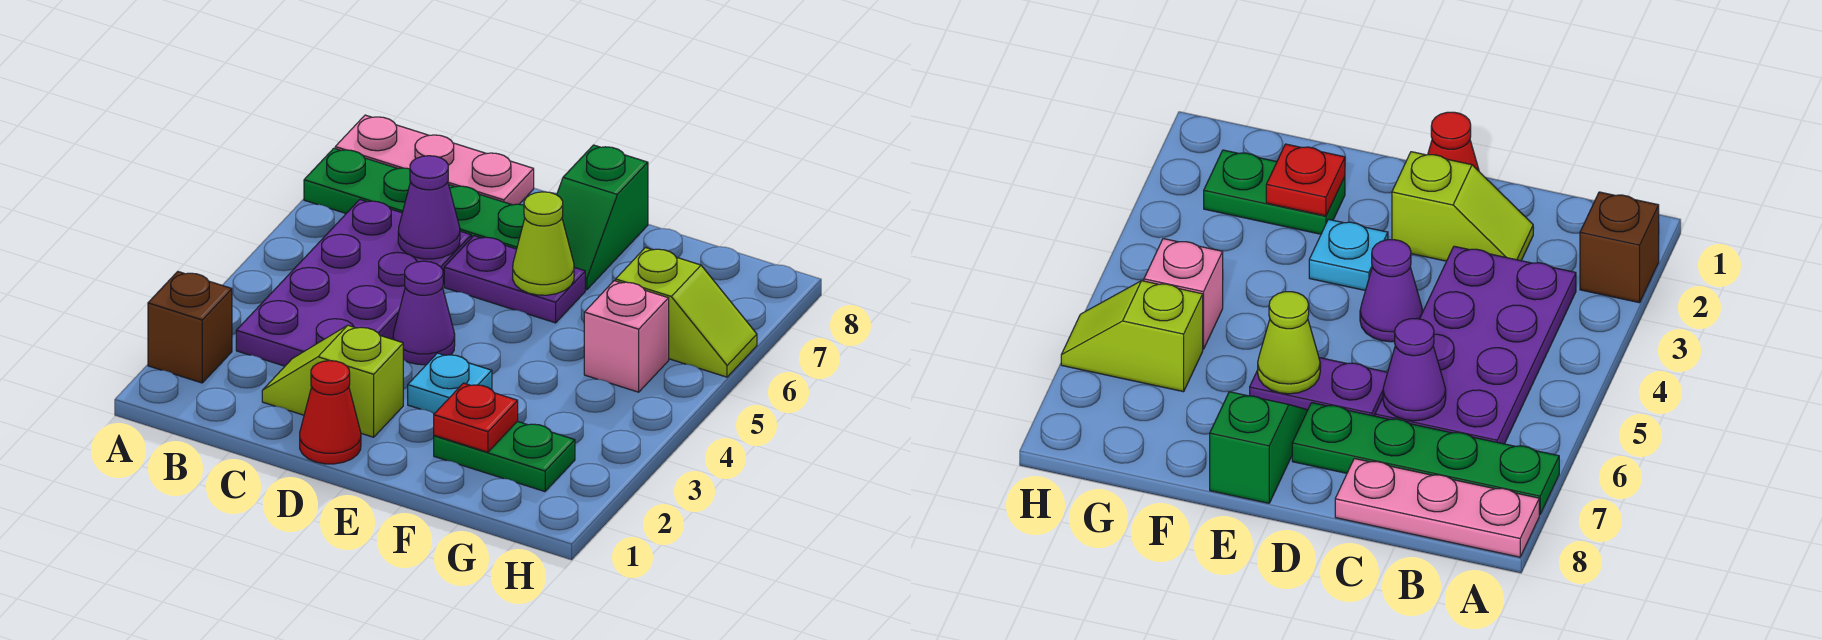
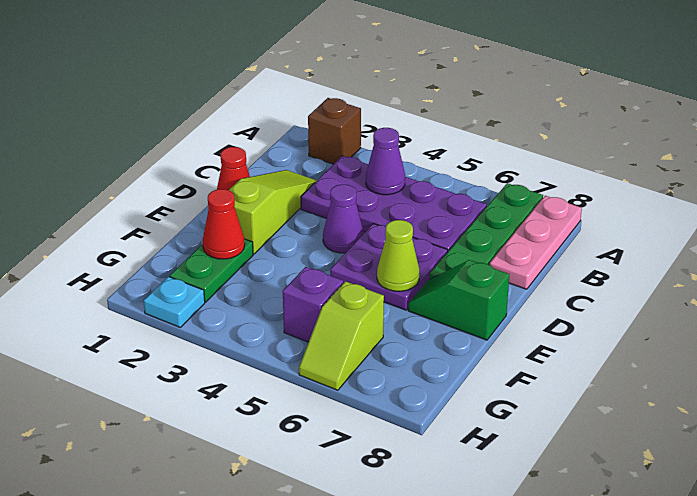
lime 1x2 slope [262,325,403,437] -> lime 1x3 slope [229,170,317,254]
purple 1x1 cone [398,156,460,259] -> purple 1x1 cone moved to [366,128,405,195]
purple 1x2 plate [444,236,585,323] -> purple 2x2 plate [330,224,448,310]
cyan 1x1 plate [408,353,492,414] -> cyan 1x1 plate moved to [144,277,205,327]
red 1x1 plate [434,383,518,452] -> red 1x1 cone [203,189,245,259]
pink 1x1 brick [584,281,669,392] -> purple 1x1 brick [283,267,343,342]

